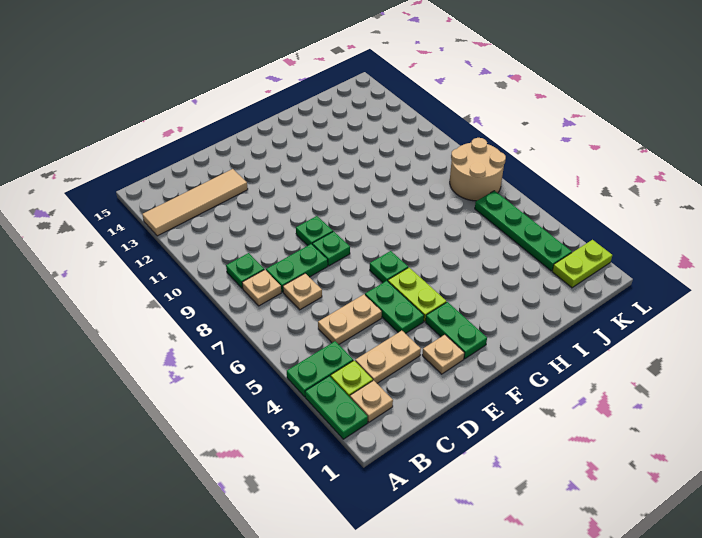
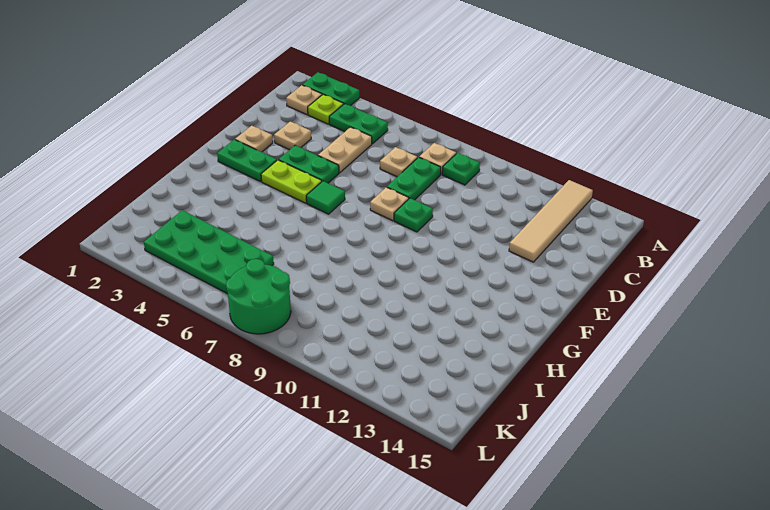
green 1x2 plate [287,341,353,397] -> green 1x2 plate turned to [329,104,388,144]
tan 1x2 plate [355,331,421,383] -> tan 1x1 plate [274,121,311,150]
green 1x1 plate [312,231,350,266] -> tan 1x1 plate [370,187,409,221]
green 1x1 plate [370,251,408,283] -> green 1x1 tile [306,181,345,214]
lime 1x2 plate [552,240,612,288] -> none
green 1x4 plate [475,191,572,271] -> green 2x4 plate [144,210,274,294]
tan 2x2 round brick [450,138,506,201] -> green 2x2 round brick [226,259,291,334]

